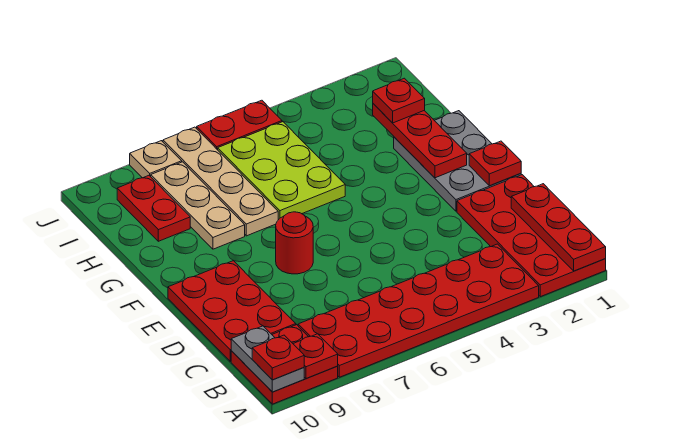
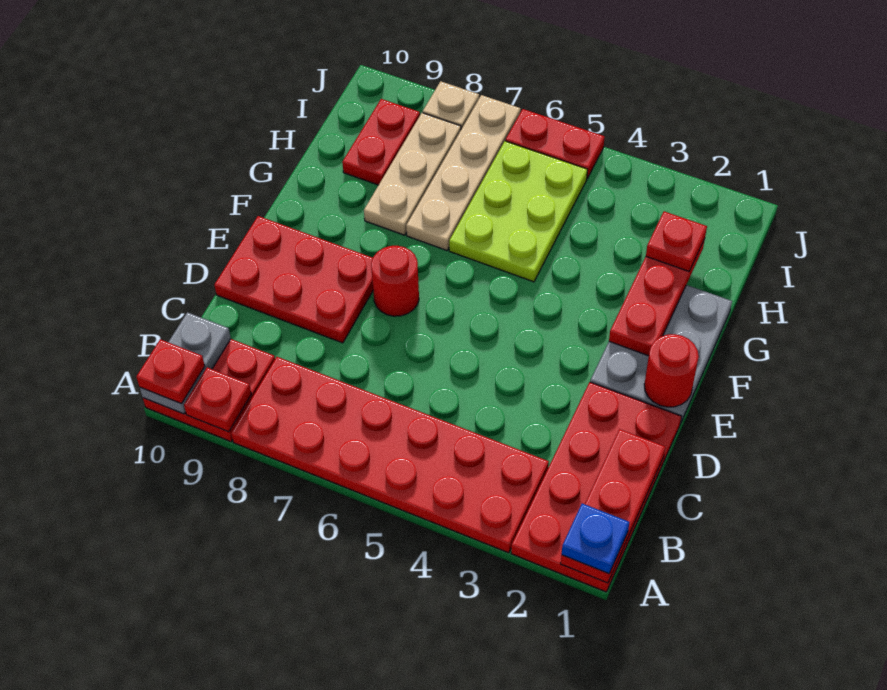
none -> blue 1x1 plate [562,504,629,574]
red 2x3 plate [168,261,296,361] -> red 2x3 plate turned to [214,216,373,343]
red 1x1 plate [469,141,521,186] -> red 1x1 round brick [644,334,699,407]

